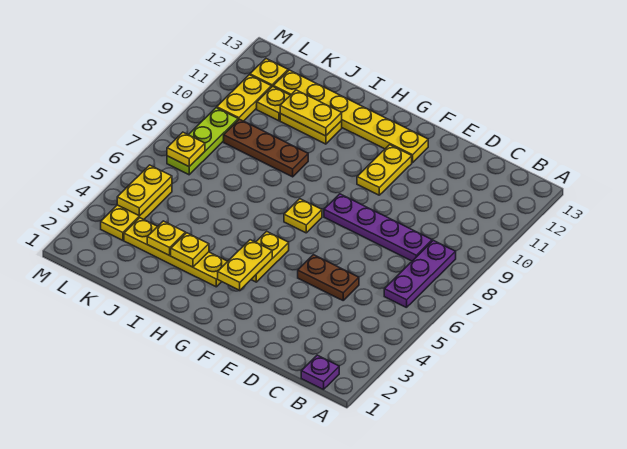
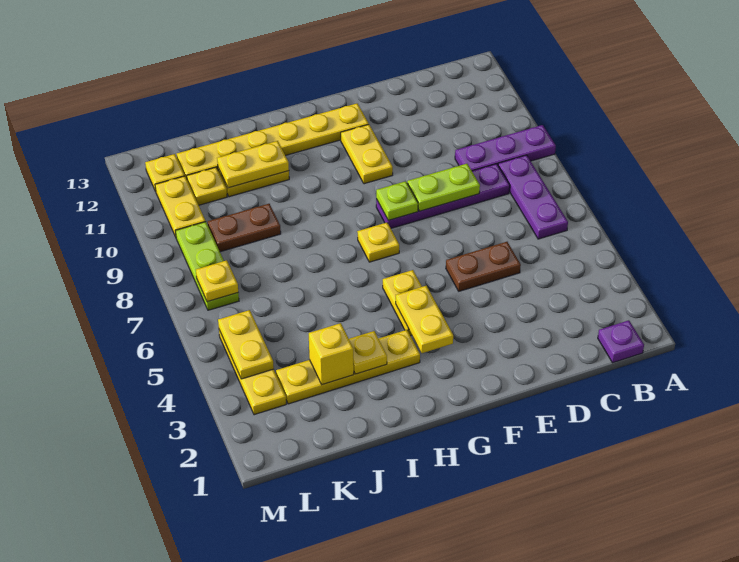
none -> purple 1x3 plate [455,125,556,171]
none -> lime 1x2 plate [407,164,480,211]
none -> lime 1x1 plate [376,181,418,220]
brown 1x3 plate [224,119,308,177] -> brown 1x2 plate [208,204,281,252]
yellow 1x1 plate [147,221,185,256] -> yellow 1x1 brick [309,323,354,385]

